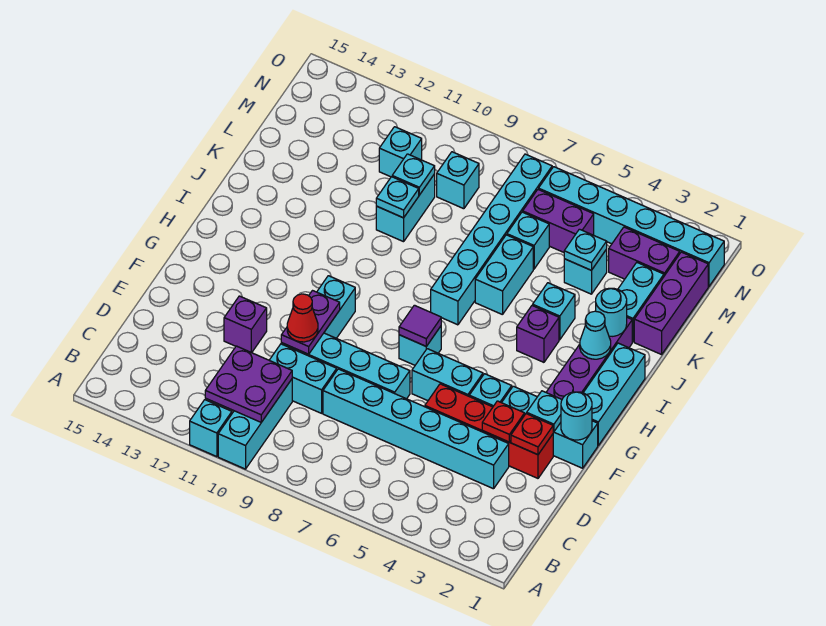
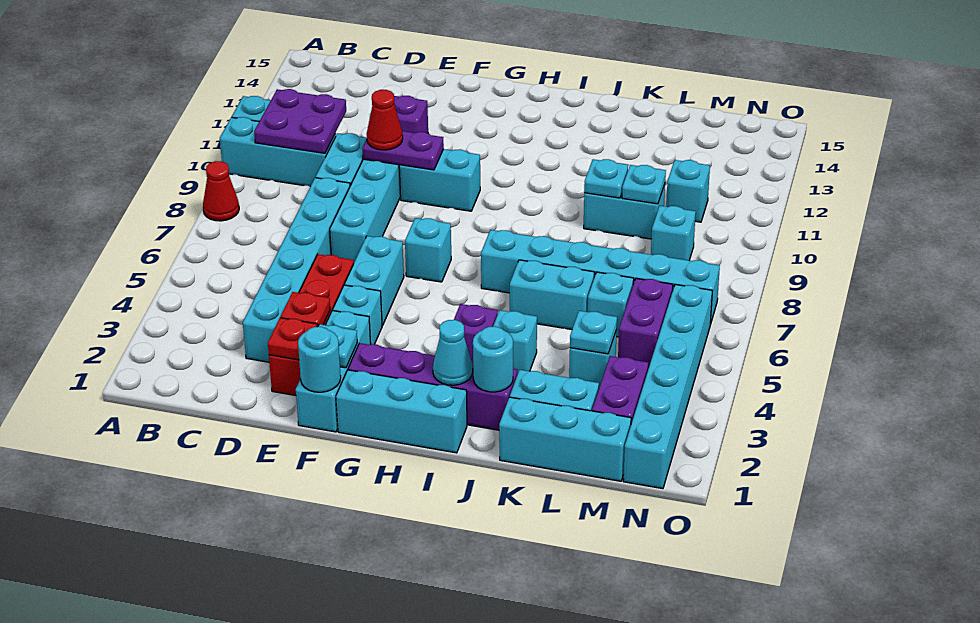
none -> red 1x1 cone [203,161,239,221]
purple 1x1 tile [399,305,441,346] -> none
purple 1x3 brick [634,252,708,355] -> cyan 1x3 brick [499,397,631,481]

